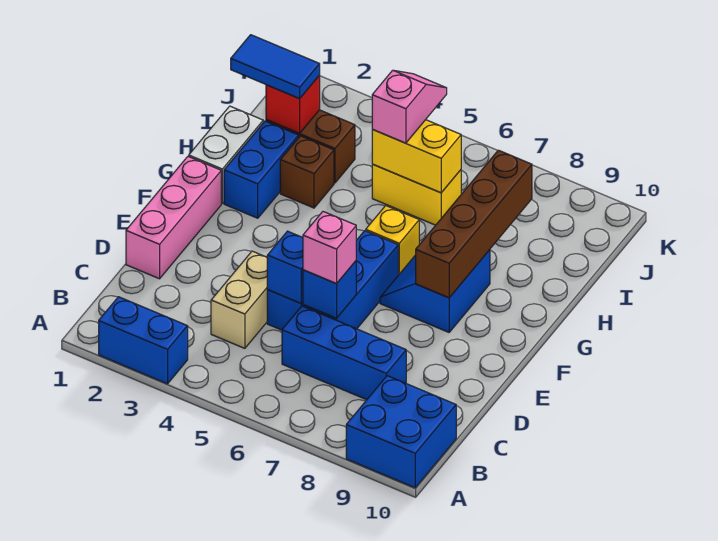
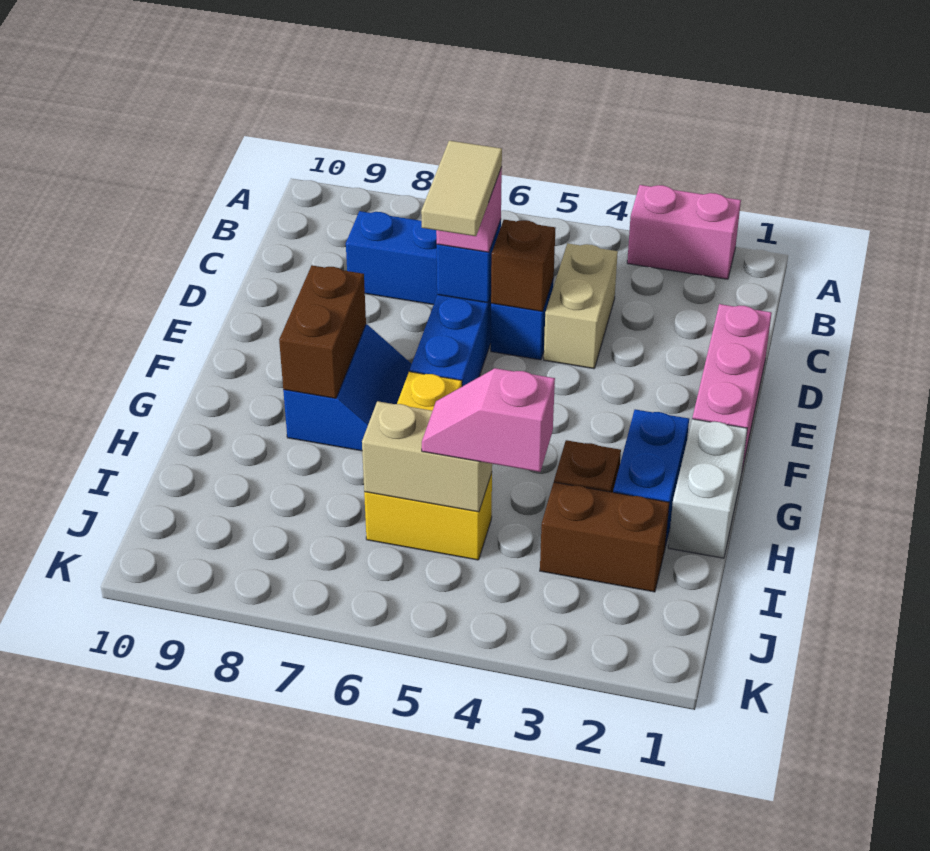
blue 1x2 brick [99,297,188,384] -> pink 1x2 brick [627,185,741,279]
blue 2x2 brick [346,376,456,488] -> none
blue 1x1 brick [267,231,303,303] -> brown 1x1 brick [491,220,555,311]
none -> tan 1x2 tile [421,141,502,236]
brown 1x4 brick [416,150,532,298] -> brown 1x2 brick [279,265,366,398]
blue 1x2 tile [231,35,320,99] -> none
red 1x1 brick [266,75,320,133] -> none
yellow 1x2 brick [372,120,461,193] -> tan 1x2 brick [362,401,492,512]
pink 1x2 slope [372,70,447,143] -> pink 1x2 slope turned to [422,368,555,472]

